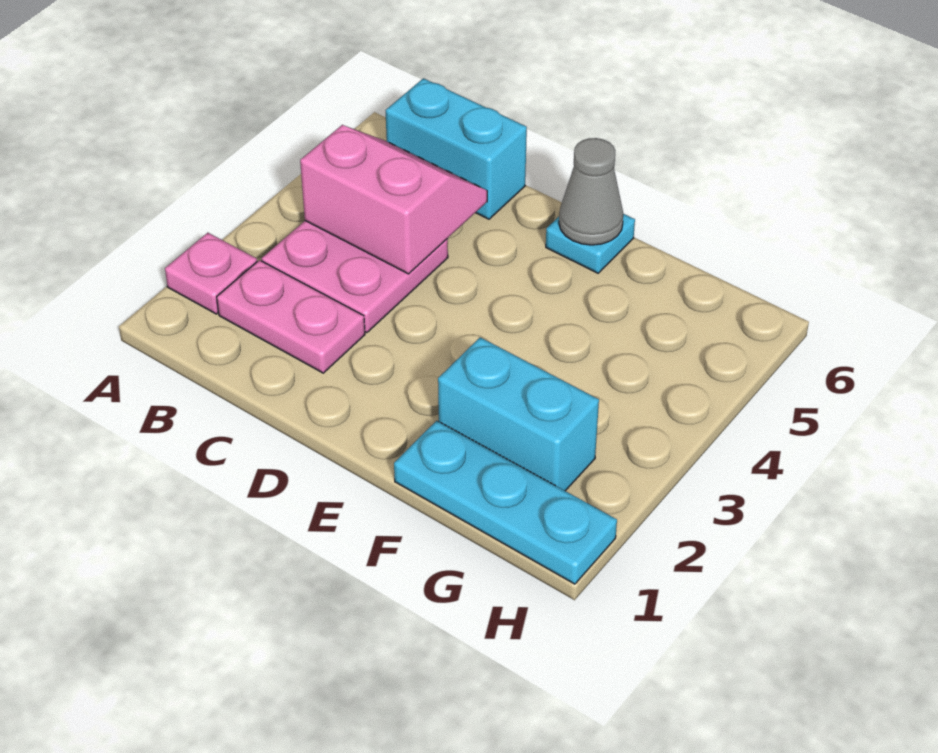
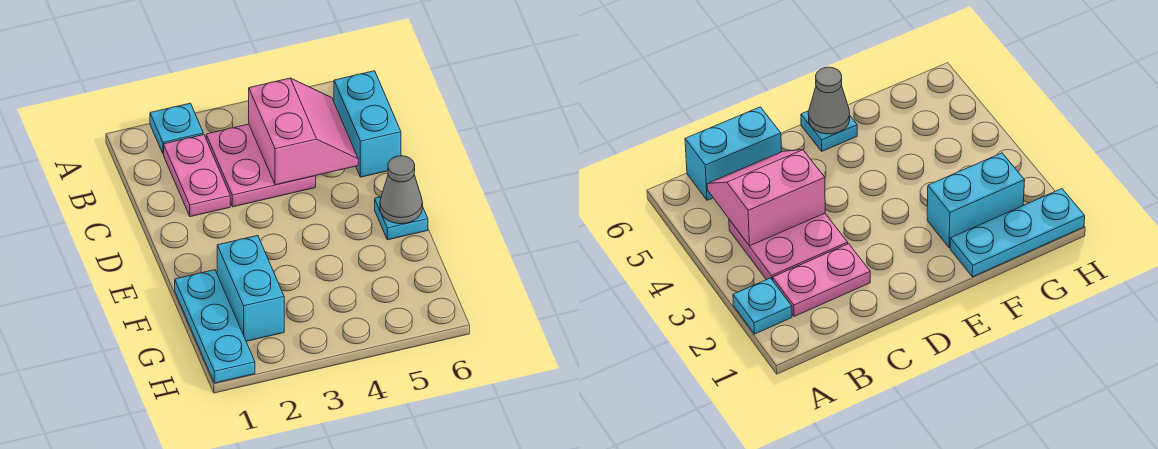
pink 1x1 plate [165,233,257,314] -> cyan 1x1 plate [150,103,203,154]

